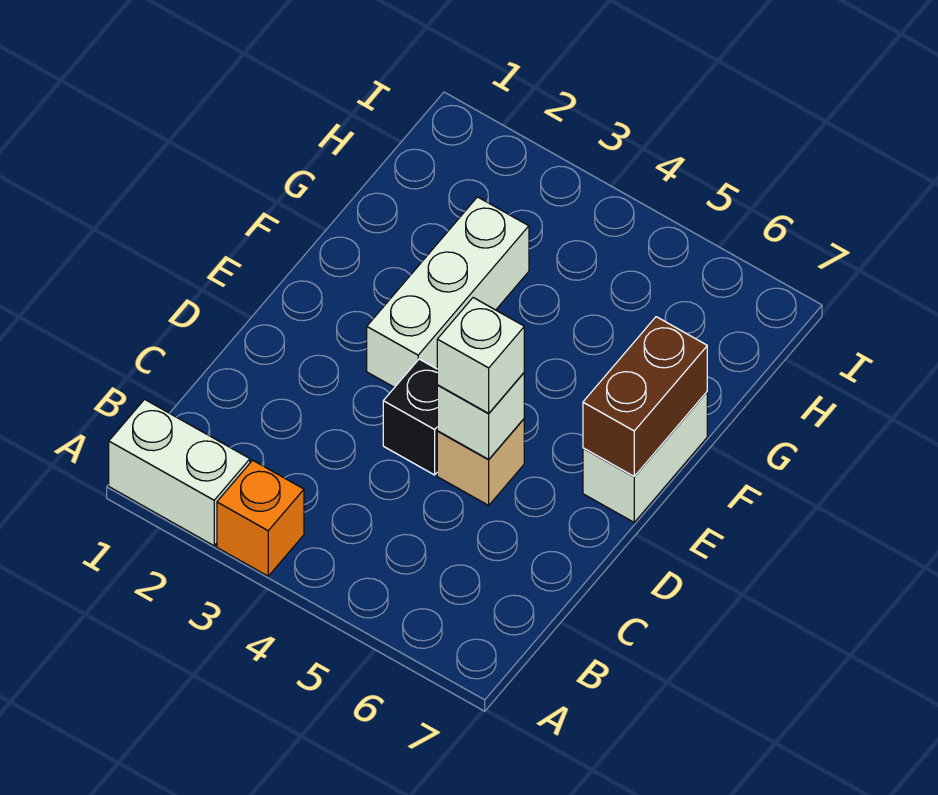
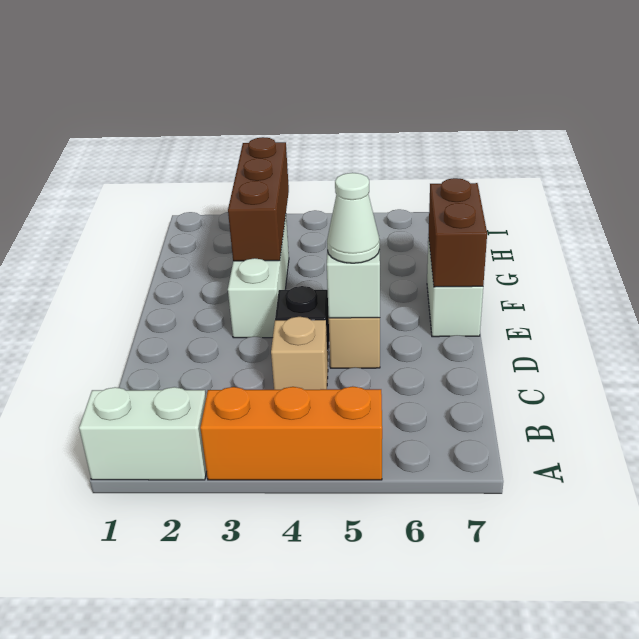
orange 1x1 brick [217,460,304,576] -> orange 1x3 brick [200,386,382,480]
none -> tan 1x1 brick [271,317,328,390]
white 1x1 brick [437,298,524,414] -> white 1x1 cone [327,173,380,263]
none -> brown 1x3 brick [228,137,289,261]

